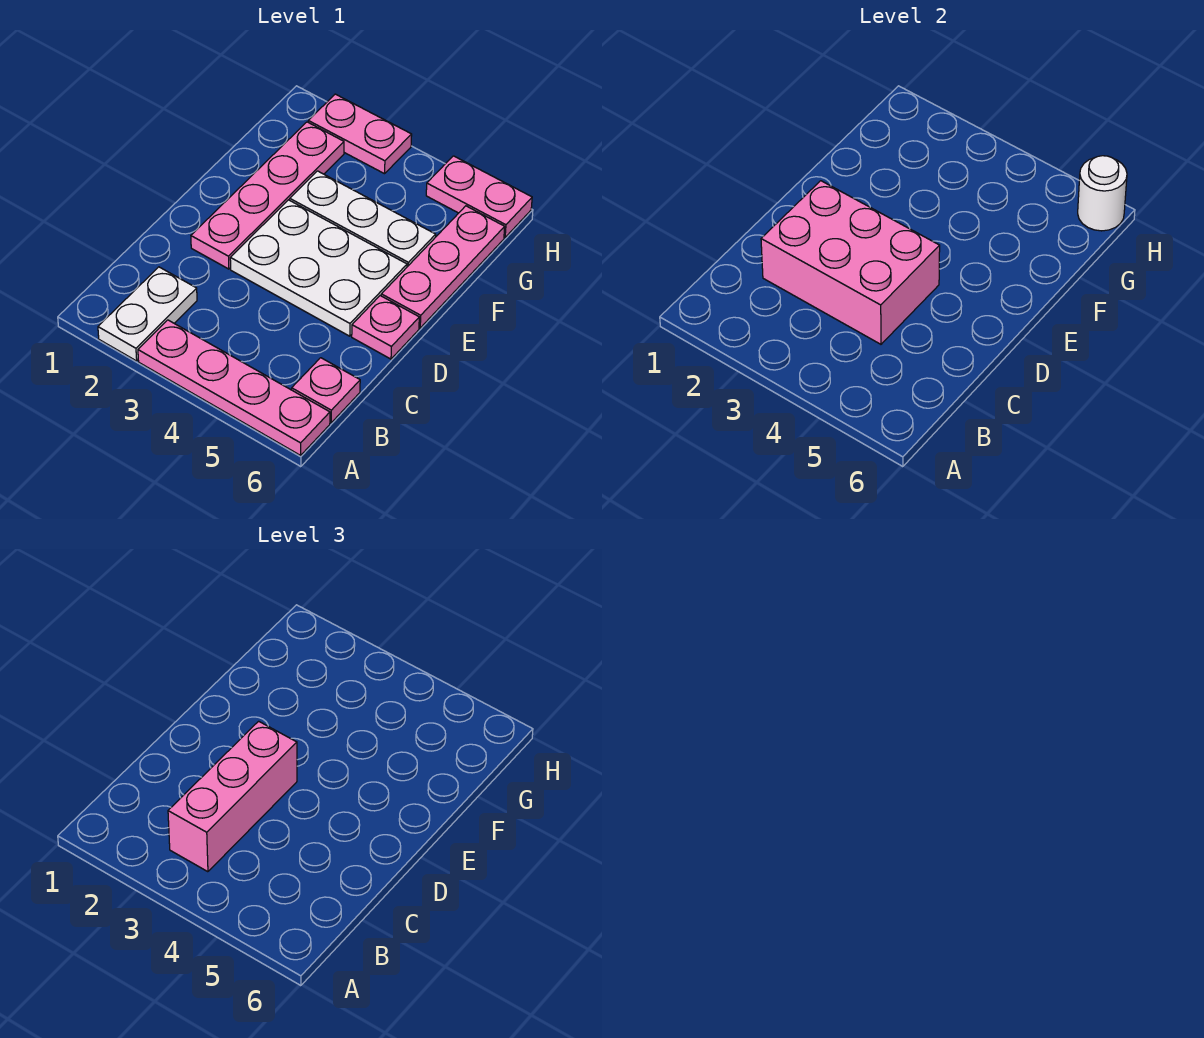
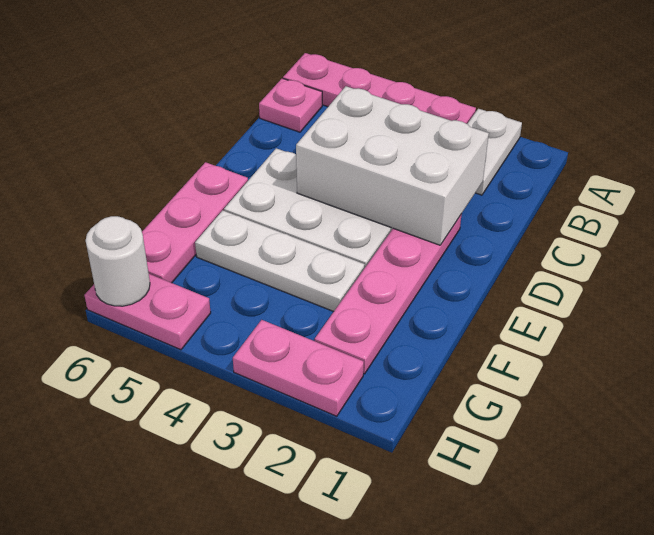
pink 1x3 brick [168,721,297,872] -> none
pink 2x3 brick [761,181,940,344] -> white 2x3 brick [296,86,489,245]
pink 1x1 plate [352,296,419,359] -> none

